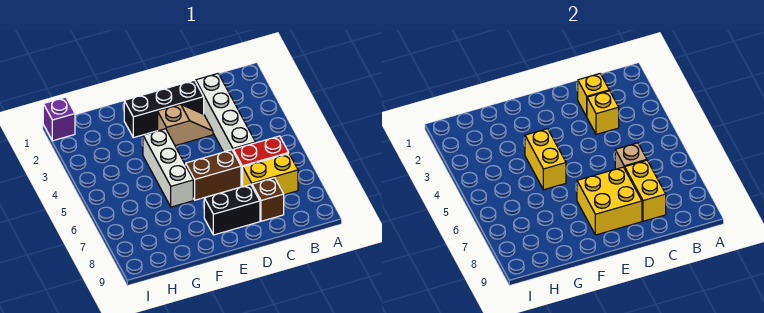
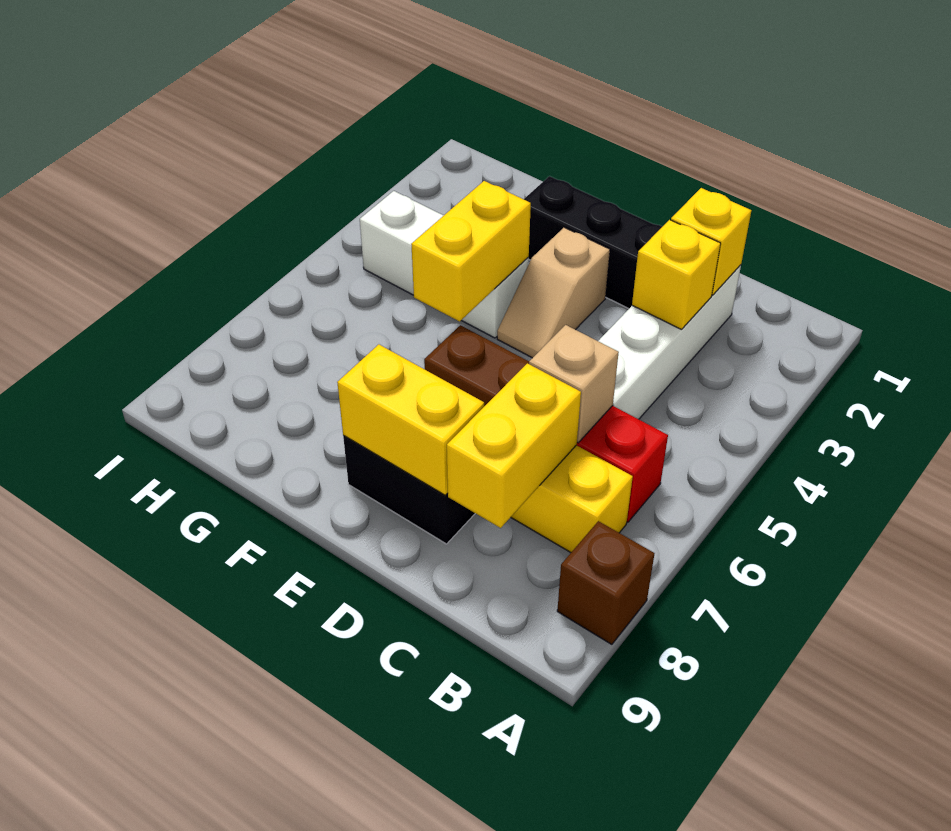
brown 1x1 brick [252,178,284,221] -> brown 1x1 brick moved to [557,521,654,644]
tan 1x2 slope [158,104,213,146] -> tan 1x2 slope turned to [497,227,610,358]
yellow 2x2 brick [577,167,642,235] -> yellow 1x2 brick [337,344,484,495]
white 1x3 brick [143,129,193,207] -> white 1x3 brick turned to [360,191,529,338]
purple 1x1 brick [43,97,75,141] -> none

